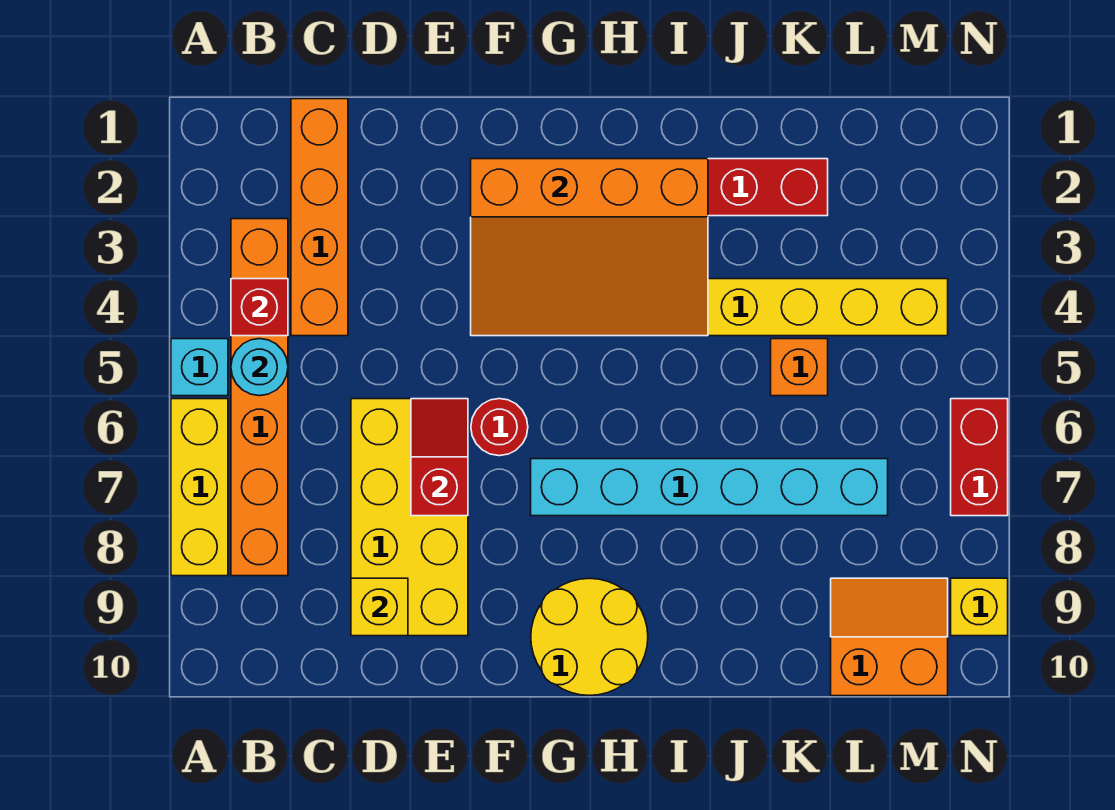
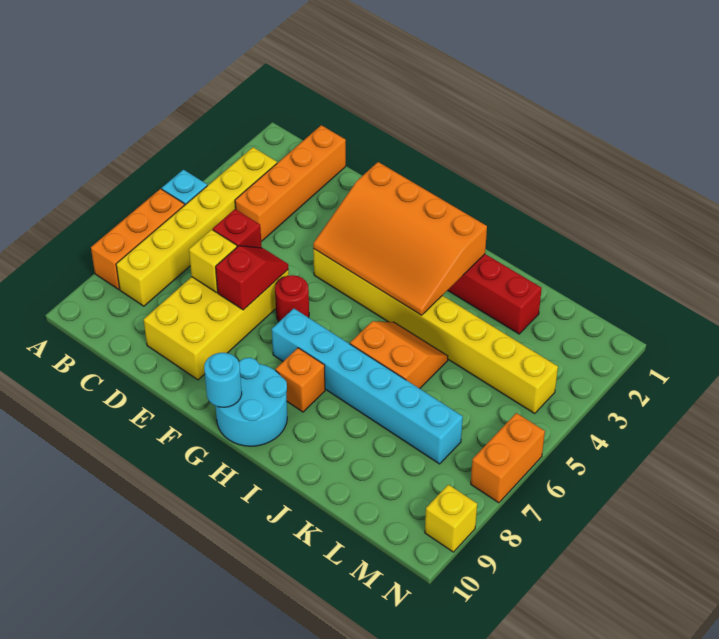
yellow 1x3 brick [171,399,228,576] -> orange 1x3 brick [91,189,185,289]
orange 1x6 brick [231,219,288,576] -> yellow 1x6 brick [116,147,277,306]
red 1x1 brick [231,279,288,336] -> red 1x1 brick moved to [213,209,262,248]
cyan 1x1 round brick [231,339,288,396] -> cyan 1x1 round brick moved to [204,353,242,407]
yellow 1x1 brick [351,578,408,636] -> yellow 1x1 brick moved to [189,229,237,293]
yellow 2x2 round brick [531,578,648,696] -> cyan 2x2 round brick [215,358,287,446]
orange 1x1 brick [771,339,828,396] -> orange 1x1 brick moved to [276,348,325,412]
orange 2x2 slope [831,578,948,696] -> orange 2x2 slope moved to [350,321,448,389]
red 1x2 brick [951,399,1008,516] -> orange 1x2 brick [471,413,545,503]

